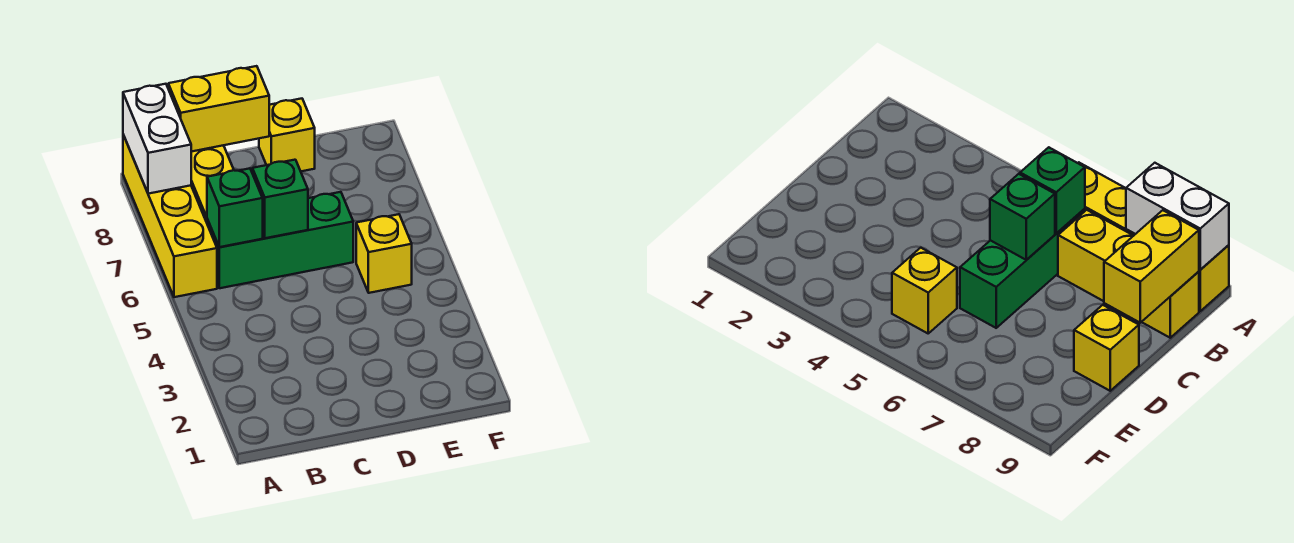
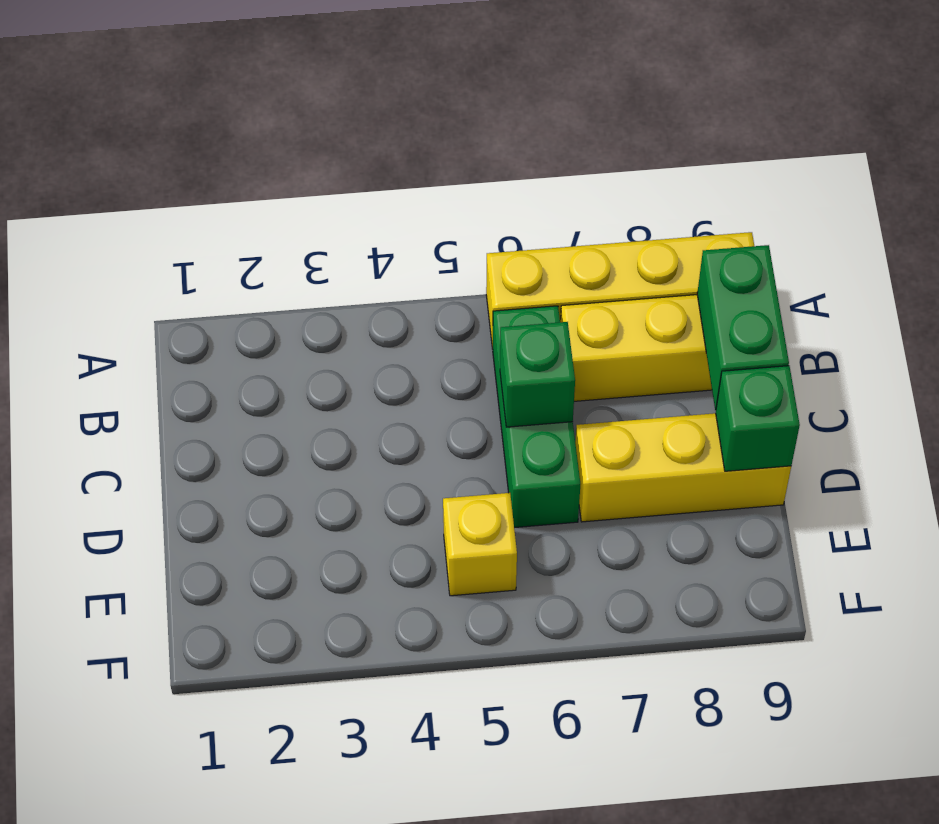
white 1x2 brick [123,84,191,194] -> none
green 1x1 brick [207,168,263,247] -> green 1x1 brick moved to [716,366,800,471]
yellow 1x2 brick [168,66,269,152] -> green 1x2 brick [697,245,789,410]
yellow 1x1 brick [259,99,315,171] -> yellow 1x3 brick [575,413,791,522]

